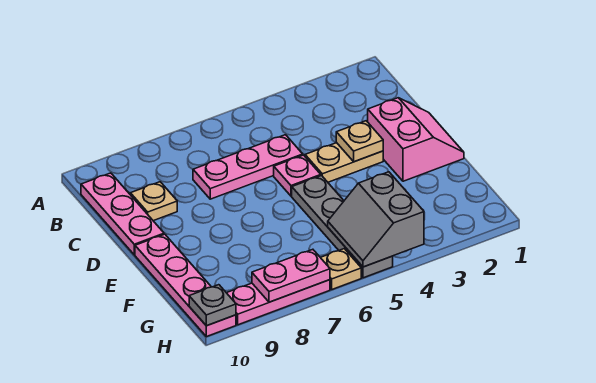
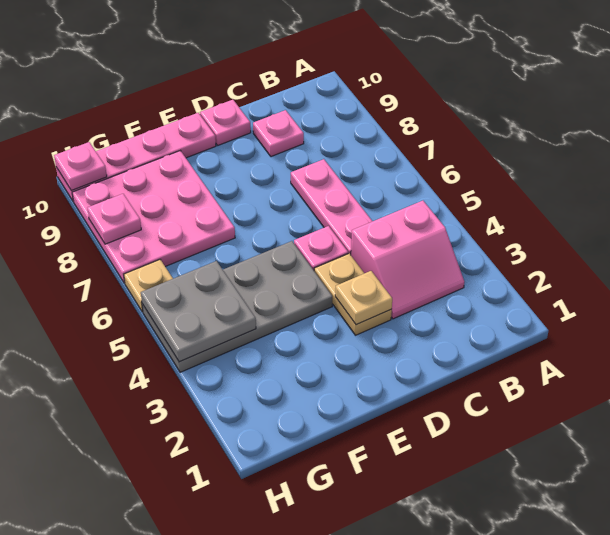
pink 1x3 plate [81,173,164,255] -> pink 1x1 plate [200,100,251,145]
tan 1x1 plate [130,182,177,221] -> pink 1x1 plate [253,110,304,157]
pink 2x2 slope [368,98,464,181] -> pink 2x2 slope moved to [351,201,464,319]
grey 1x4 plate [292,176,393,278] -> grey 2x4 plate [142,241,332,372]
grey 2x2 slope [328,172,424,267] -> grey 2x2 plate [141,261,256,362]
pink 1x3 plate [227,280,330,325] -> pink 3x3 plate [72,151,235,283]
pink 1x2 plate [252,249,330,302] -> pink 1x1 plate [87,194,141,244]
grey 1x1 plate [189,285,236,326] -> pink 1x1 plate [54,142,107,191]

